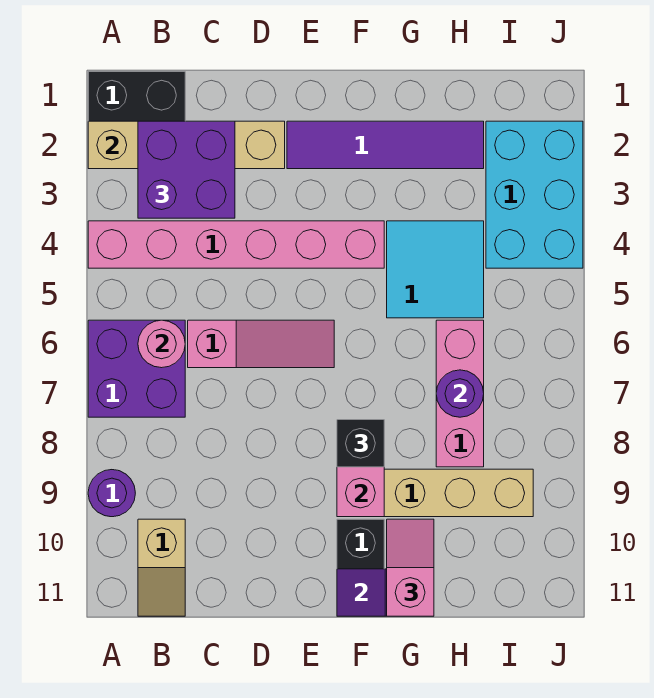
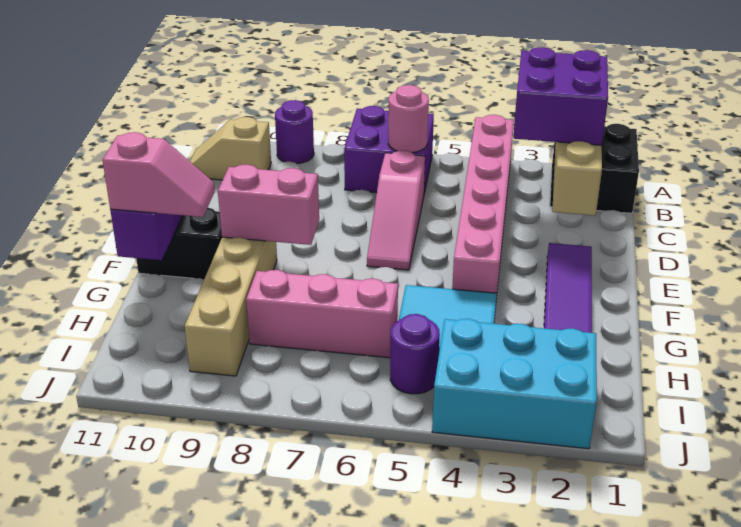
black 1x1 brick [337,420,384,467] -> none
purple 1x1 round brick [436,370,484,417] -> purple 1x1 round brick moved to [390,314,440,394]

